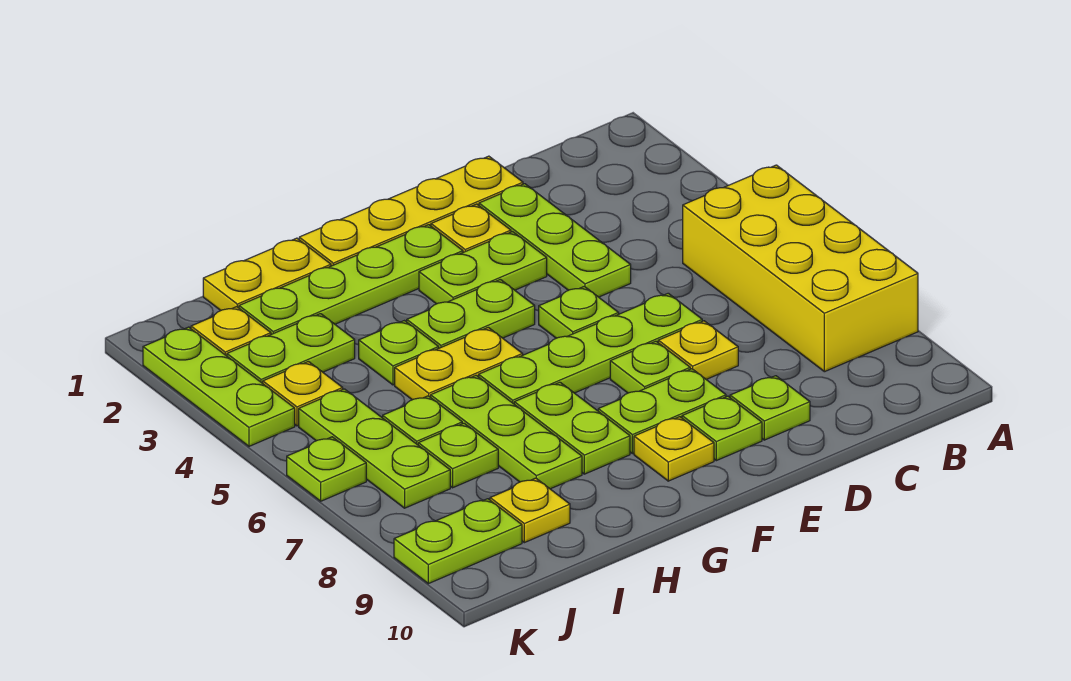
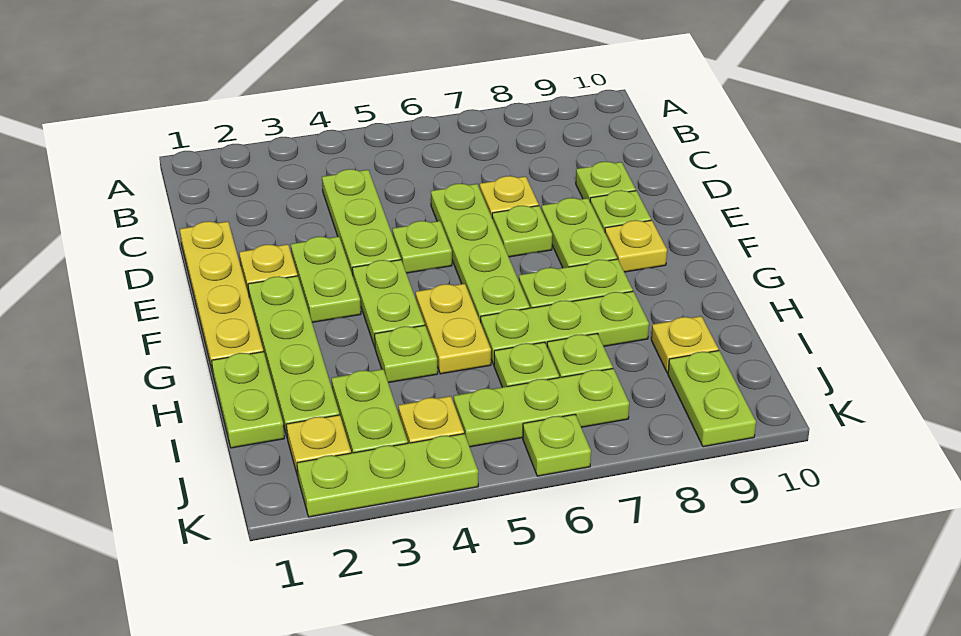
yellow 2x4 brick [683,165,918,372] -> none
lime 1x3 plate [479,184,631,297] -> lime 1x3 plate turned to [322,169,401,275]
yellow 1x2 plate [203,238,331,311] -> lime 1x2 plate [212,352,284,448]

